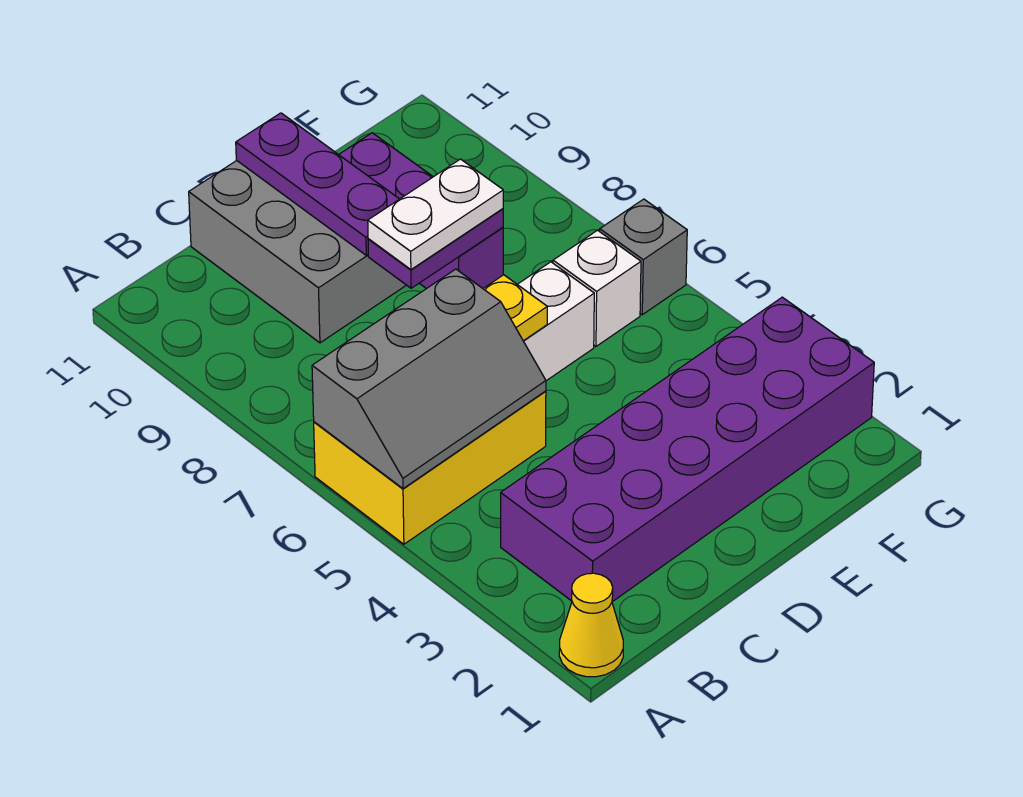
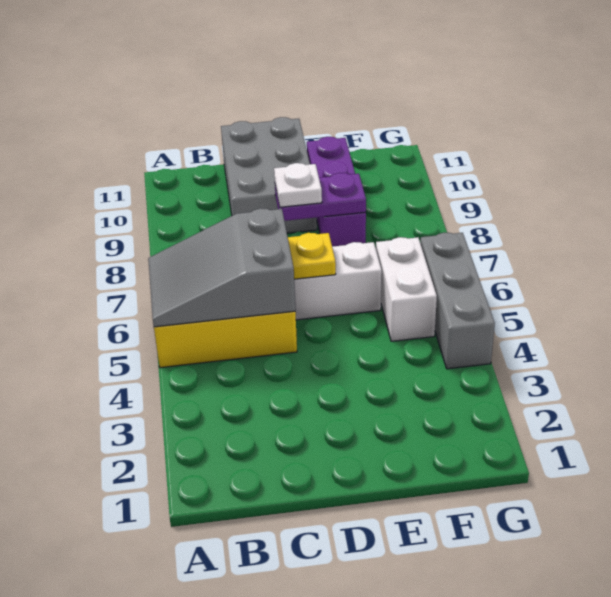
yellow 1x1 cone [559,573,623,677] -> none
grey 2x3 slope [312,269,546,489] -> grey 2x3 slope turned to [148,208,295,327]
purple 2x6 brick [501,297,874,602] -> none
white 1x2 plate [368,159,503,269] -> white 1x1 plate [274,163,322,207]
purple 1x3 plate [236,113,399,255] -> none
white 1x1 brick [553,230,641,346] -> white 1x2 brick [376,237,437,341]
grey 1x1 brick [600,199,687,315] -> grey 1x3 brick [420,233,495,369]

